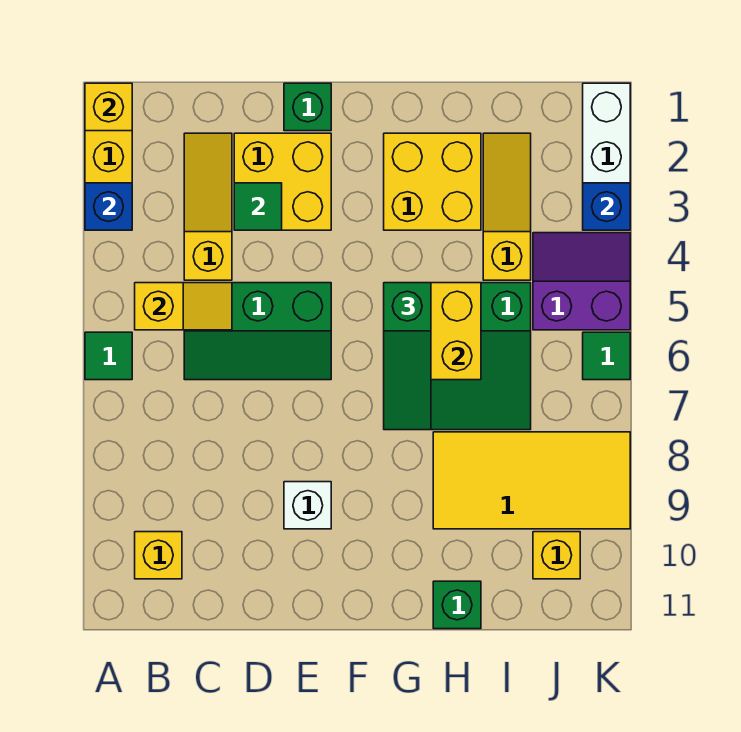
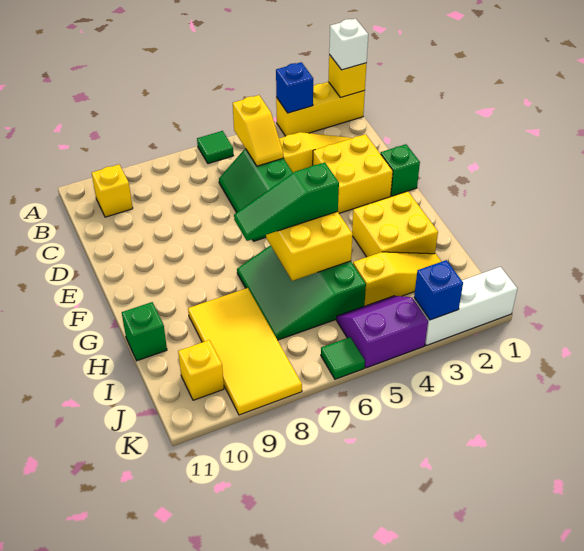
green 1x1 tile [234,183,282,230] -> none
white 1x1 brick [284,482,331,529] -> white 1x1 brick moved to [329,19,368,70]
purple 2x2 slope [533,233,630,330] -> purple 2x2 slope turned to [337,296,428,368]

